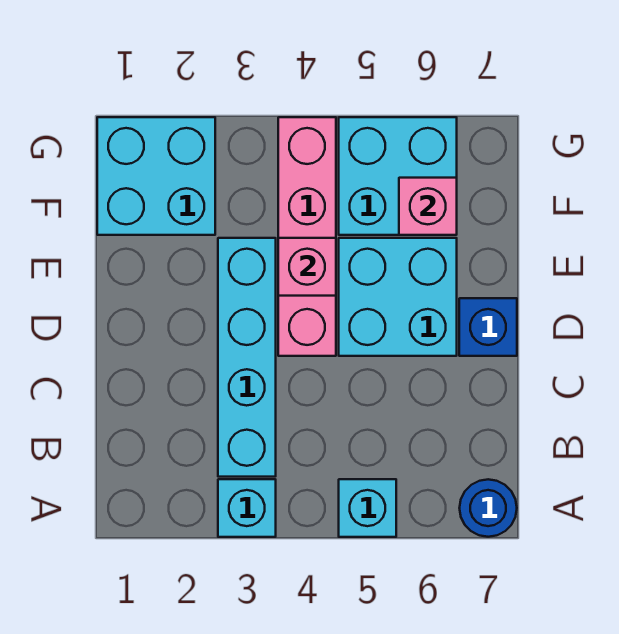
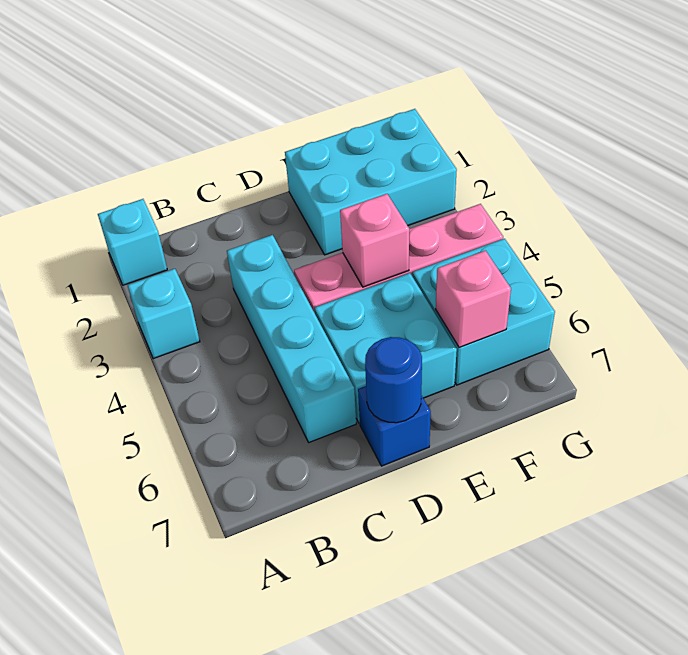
cyan 1x1 brick [339,479,396,537] -> cyan 1x1 brick moved to [98,199,167,285]
blue 1x1 round brick [460,479,517,537] -> blue 1x1 round brick moved to [365,337,422,423]
cyan 1x4 brick [218,238,276,477] -> cyan 1x4 brick turned to [227,235,356,442]
cyan 2x2 brick [97,117,215,235] -> cyan 2x3 brick [285,109,457,255]

